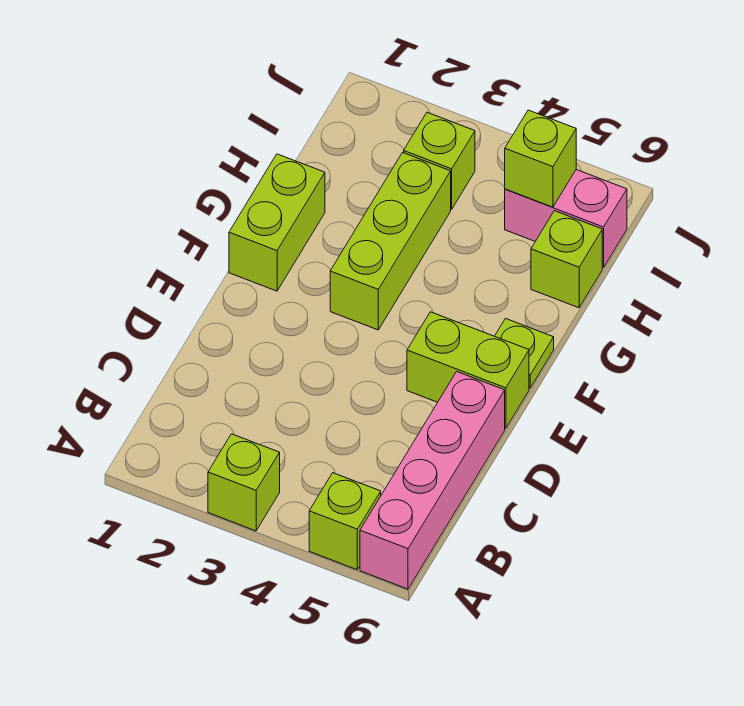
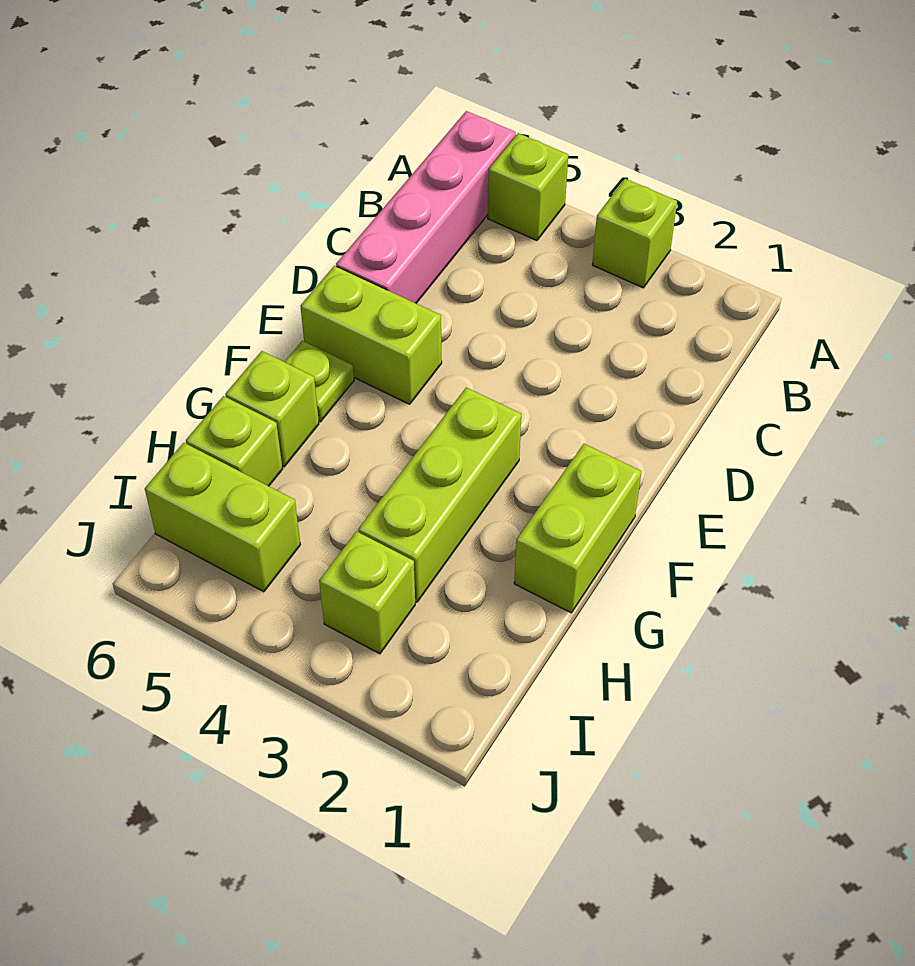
pink 1x2 brick [505,170,627,268] -> lime 1x2 brick [145,443,300,592]
lime 1x1 brick [505,110,576,207] -> lime 1x1 brick moved to [225,351,319,467]

